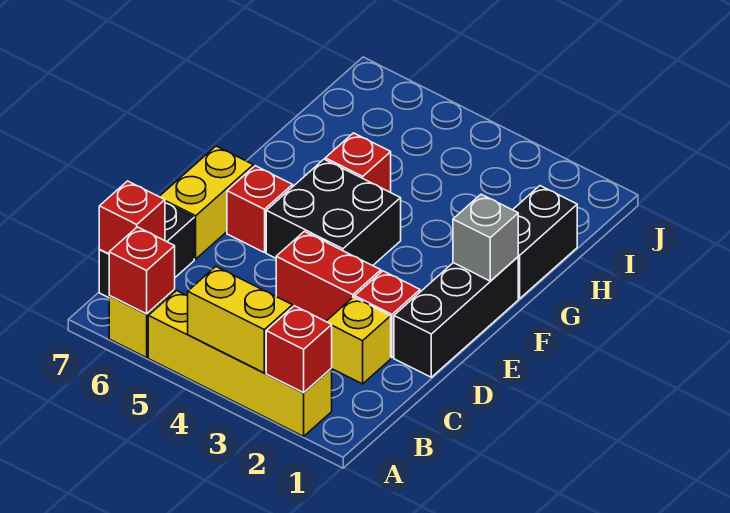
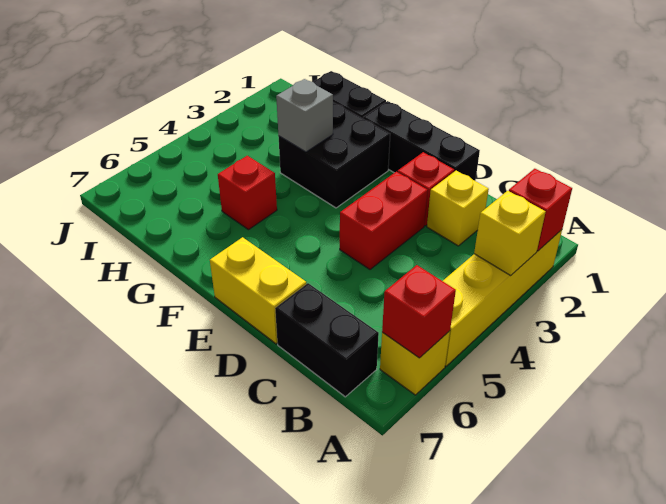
yellow 1x2 brick [188,267,292,373] -> yellow 1x1 brick [474,191,546,275]
red 1x1 brick [99,181,165,254] -> none
black 2x2 brick [266,159,401,266] -> black 2x2 brick moved to [279,102,390,208]
red 1x1 brick [227,166,293,253] -> none
grey 1x1 brick [453,194,518,281] -> grey 1x1 brick moved to [276,79,333,152]

